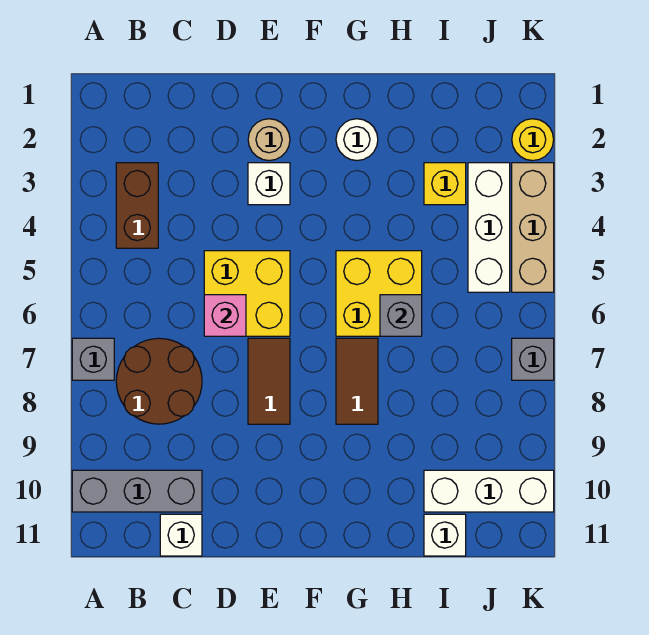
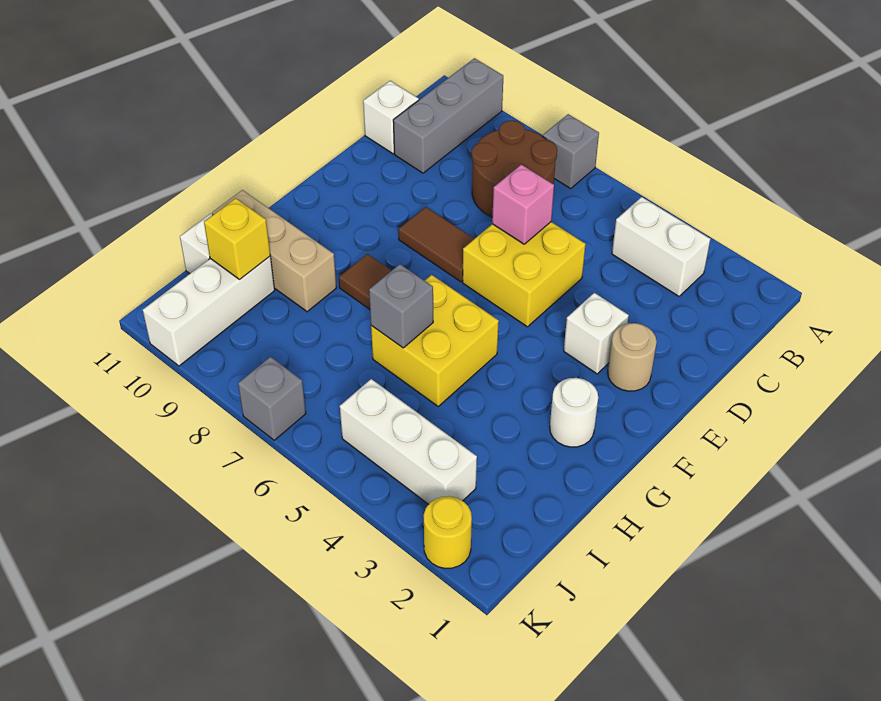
brown 1x2 brick [116,163,158,248] -> white 1x2 brick [612,197,710,296]
yellow 1x1 brick [424,163,466,205] -> yellow 1x1 brick moved to [204,198,270,279]
tan 1x3 brick [512,163,554,292] -> tan 1x3 brick moved to [212,190,336,312]

